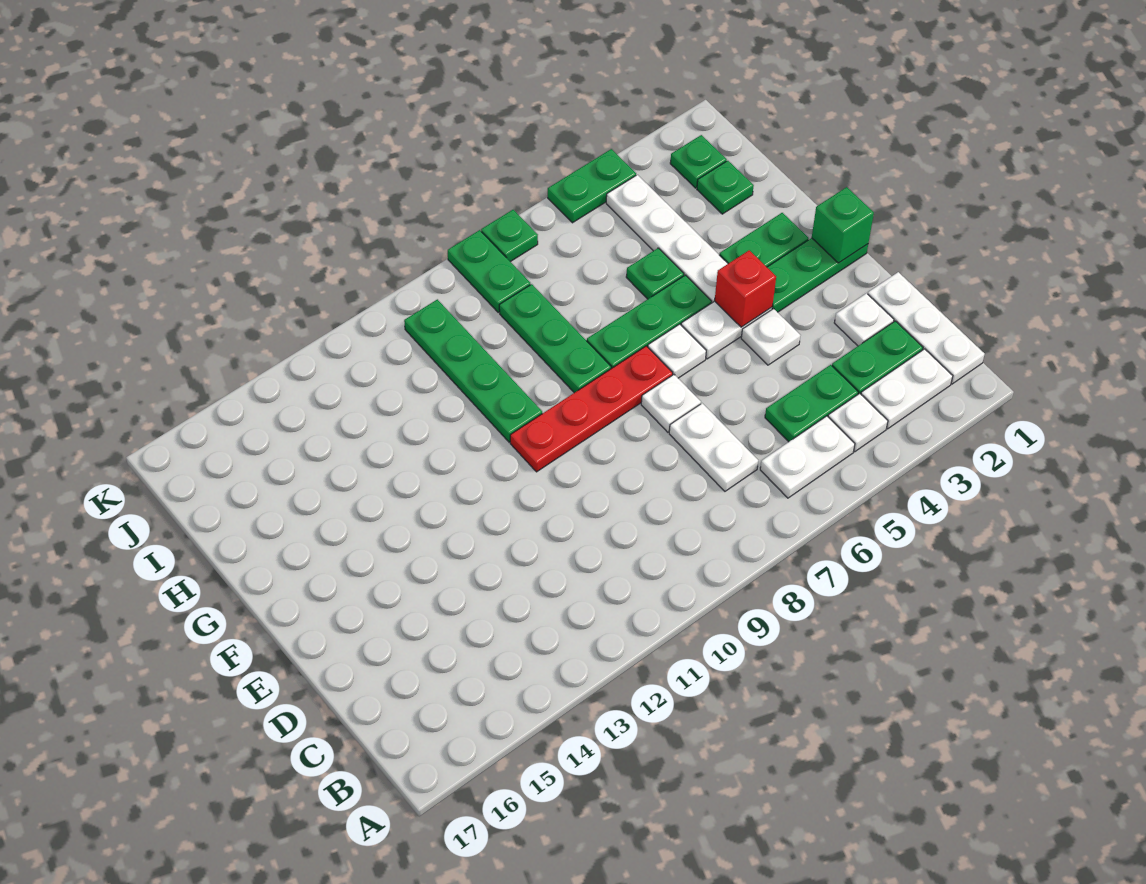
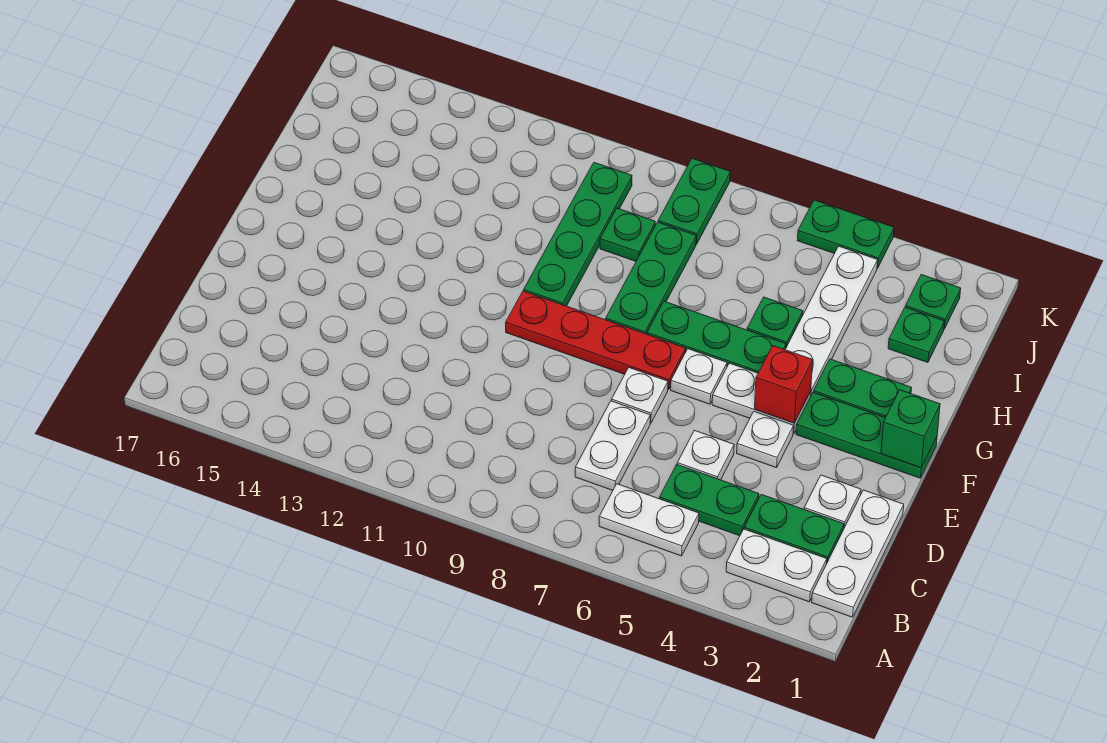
white 1x1 plate [828,393,888,452] -> white 1x1 plate moved to [677,430,734,480]
green 1x1 plate [481,210,538,262] -> green 1x1 plate moved to [600,208,655,261]

